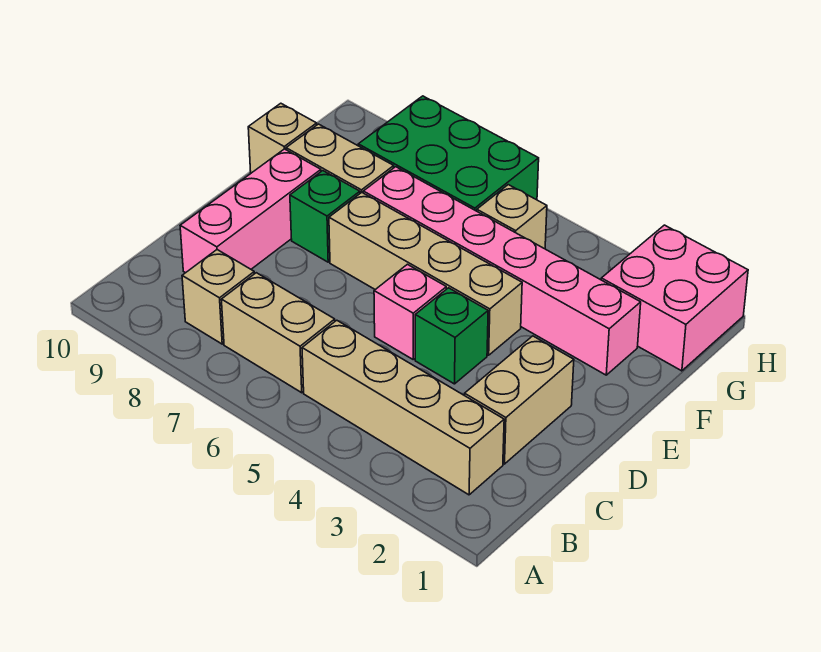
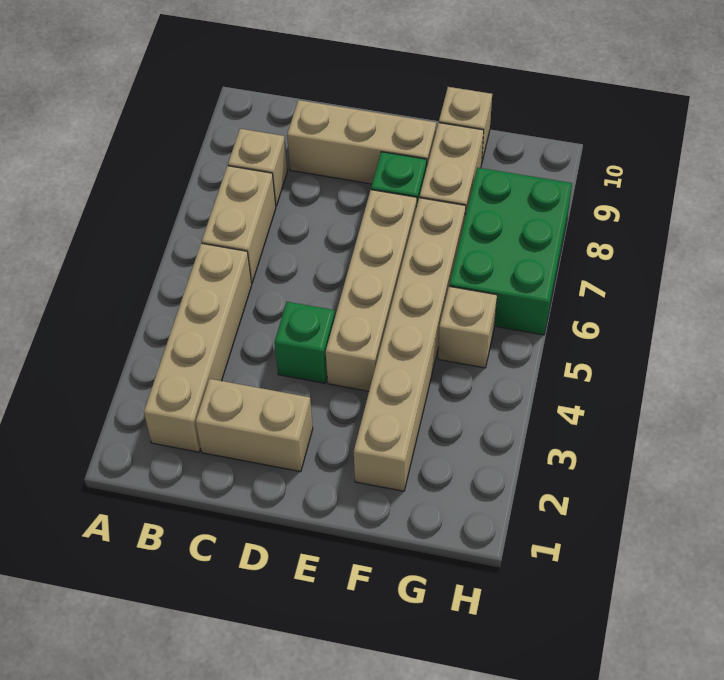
pink 1x3 brick [180,149,321,273] -> tan 1x3 brick [287,100,436,184]
pink 1x1 brick [374,264,446,359] -> none
pink 1x6 brick [363,167,641,375] -> tan 1x6 brick [354,198,466,491]
pink 2x2 brick [601,225,748,371] -> none

